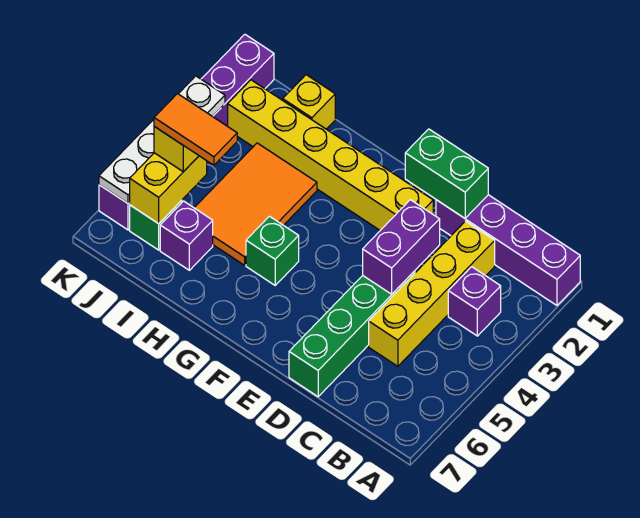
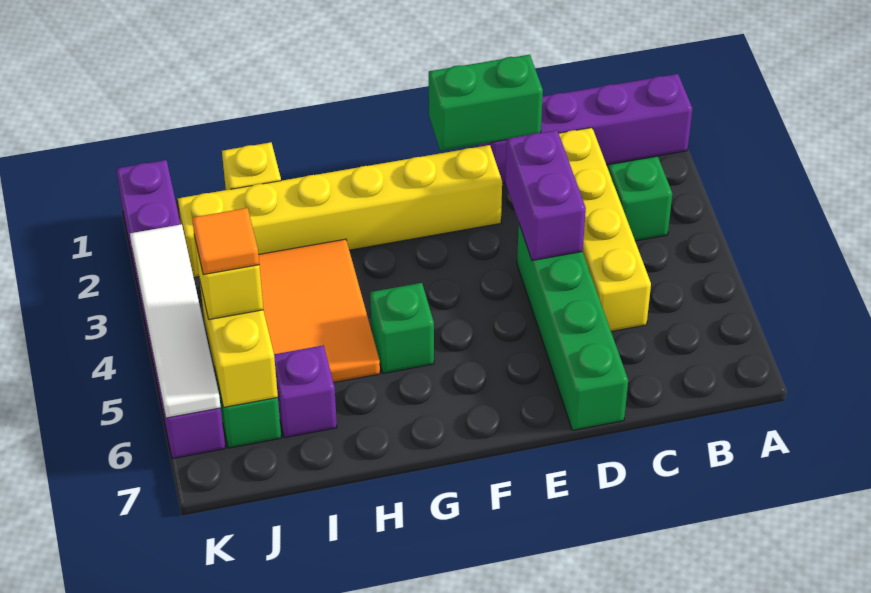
purple 1x1 brick [448,267,501,336] -> green 1x1 brick [609,157,672,241]
orange 1x2 tile [154,94,237,165] -> orange 1x1 tile [192,208,259,275]
white 1x4 plate [99,76,225,203] -> white 1x4 tile [130,224,221,418]

